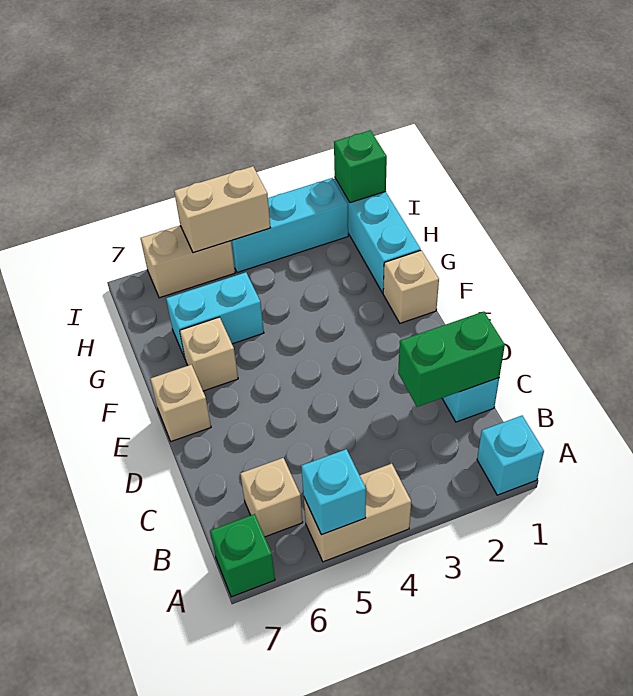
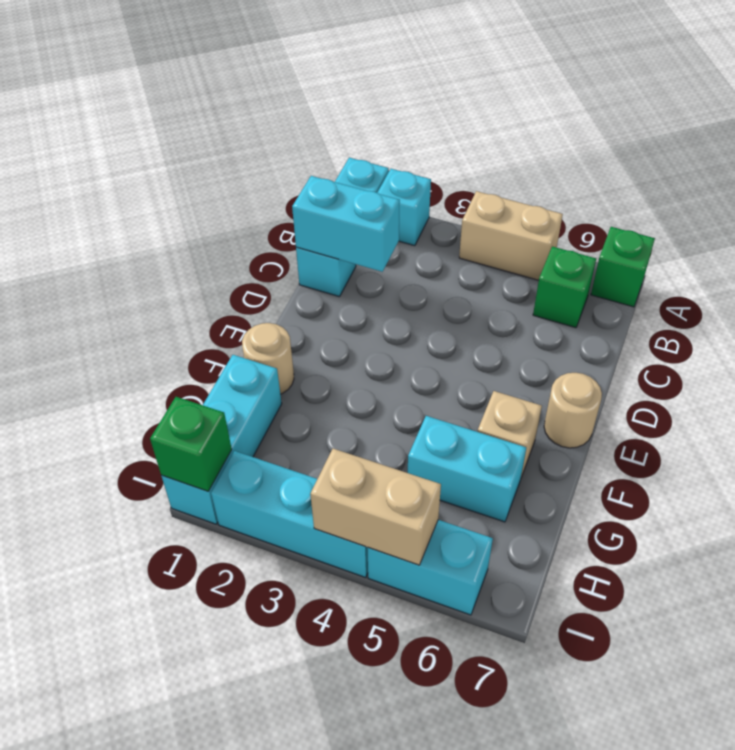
cyan 1x1 brick [301,449,366,535] -> cyan 1x1 brick moved to [377,169,431,246]
tan 1x1 brick [240,458,303,537] -> green 1x1 brick [533,246,596,328]
green 1x2 brick [398,312,505,407] -> cyan 1x2 brick [292,176,400,272]
tan 1x1 brick [150,365,211,441] -> tan 1x1 round brick [544,373,602,448]
tan 1x1 brick [383,250,439,323] -> tan 1x1 round brick [242,323,294,394]
tan 1x2 brick [141,226,235,298] -> cyan 1x2 brick [367,520,493,615]

